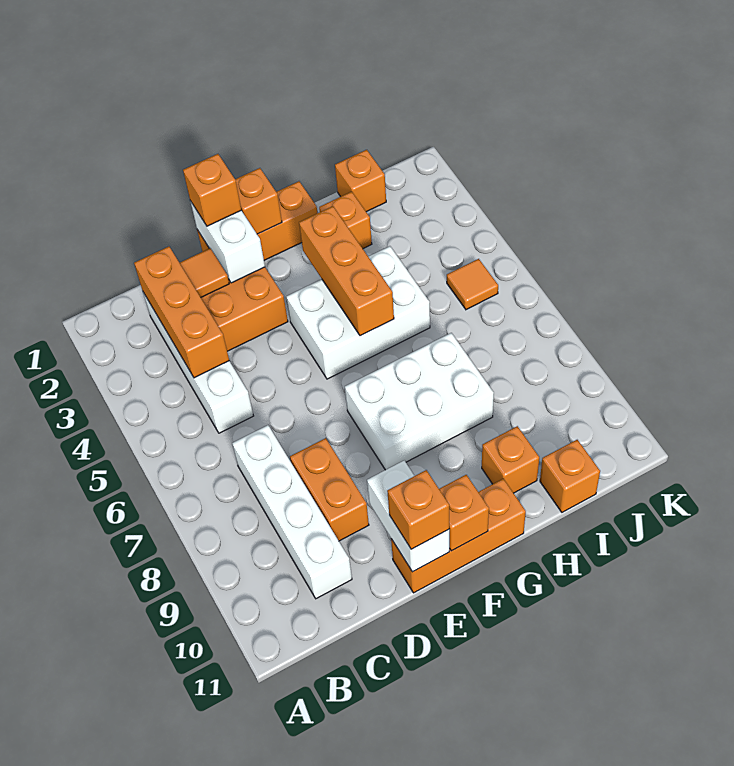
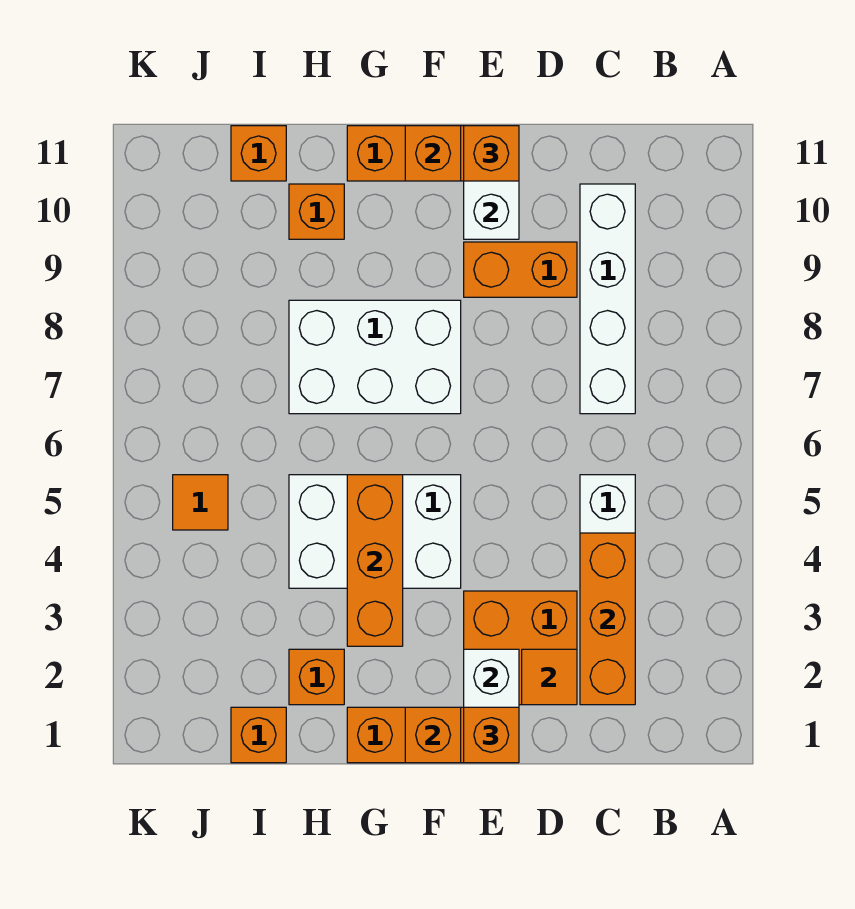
orange 1x2 brick [290,438,369,541] -> orange 1x2 brick turned to [464,242,577,297]

